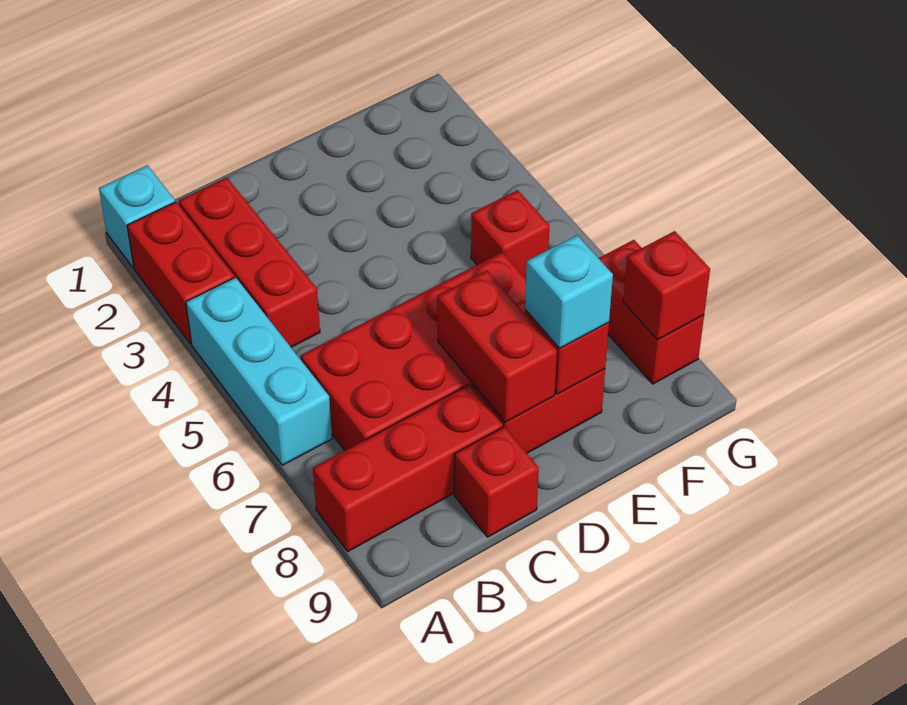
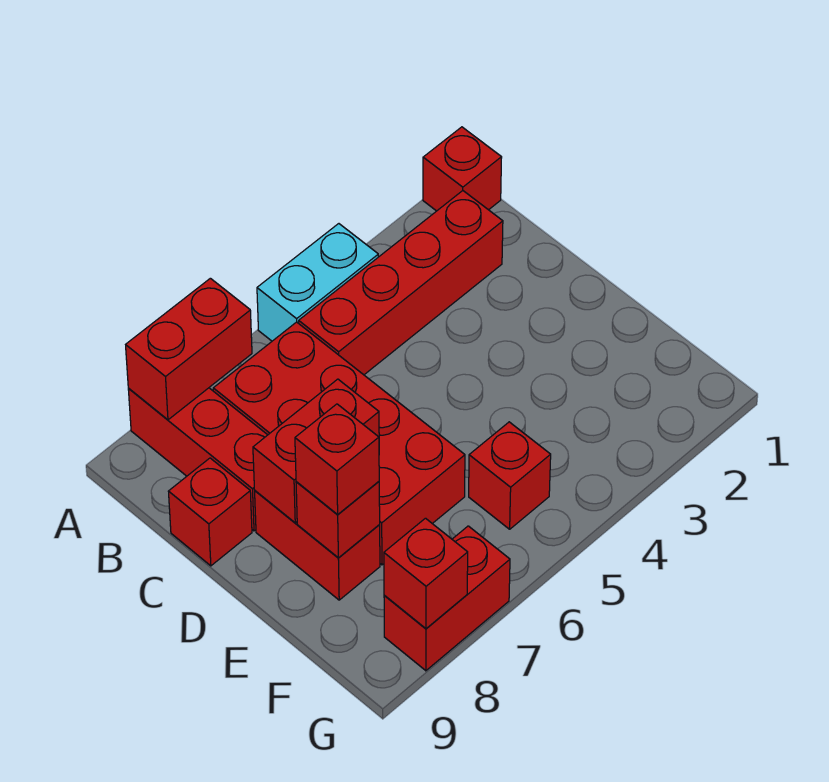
cyan 1x1 brick [99,165,175,268] -> red 1x1 brick [423,127,502,211]
red 1x2 brick [127,202,234,344] -> red 1x2 brick moved to [126,278,252,420]
cyan 1x3 brick [186,277,332,465] -> cyan 1x2 brick [257,224,378,341]
red 1x3 brick [179,177,320,347] -> red 1x4 brick [299,191,503,375]
cyan 1x1 brick [525,235,613,349] -> red 1x1 brick [295,404,379,514]

